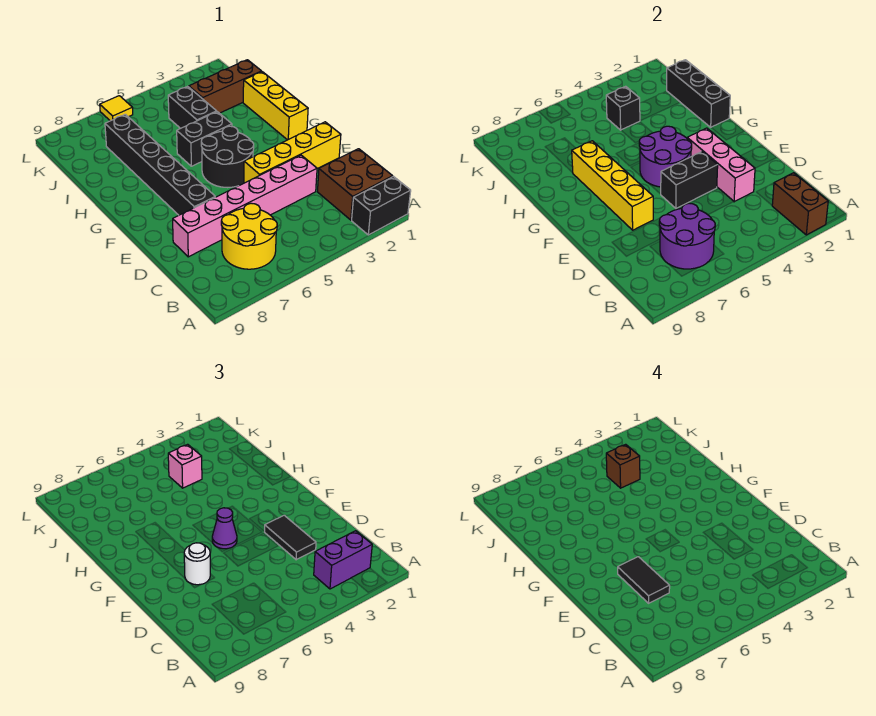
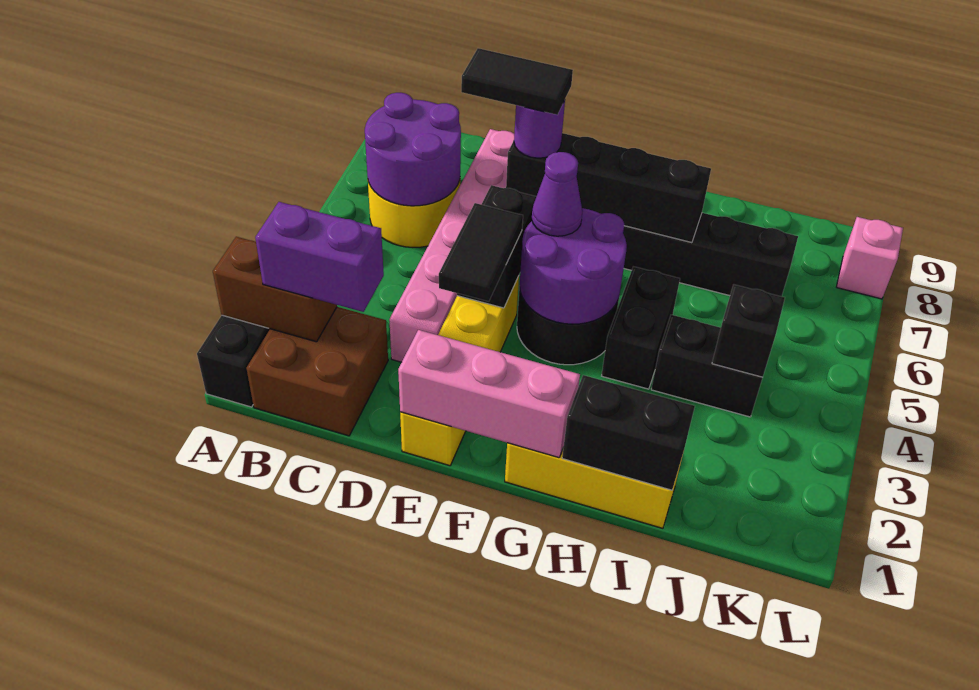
purple 1x2 brick [314,531,372,589] -> purple 1x2 brick turned to [255,202,384,312]
pink 1x3 brick [687,128,755,202] -> pink 1x3 brick moved to [398,330,580,458]
black 1x2 tile [265,515,316,560] -> black 1x2 tile turned to [439,203,523,302]
yellow 1x4 brick [572,141,653,230] -> black 1x4 brick [506,133,711,243]
white 1x1 round brick [184,543,210,585] -> purple 1x1 round brick [514,100,565,158]
black 1x3 brick [667,60,730,127] -> black 1x2 brick [562,375,695,490]
brown 1x3 brick [189,60,262,113] -> none
pink 1x1 brick [168,444,202,488] -> pink 1x1 brick moved to [837,217,903,299]
brown 1x1 brick [606,444,640,488] -> none
yellow 1x1 tile [100,96,133,121] -> none

